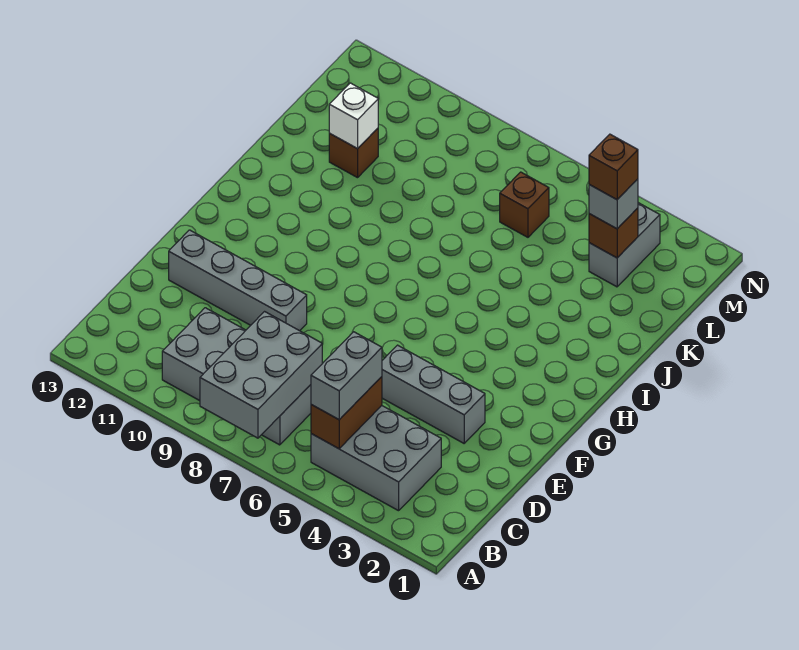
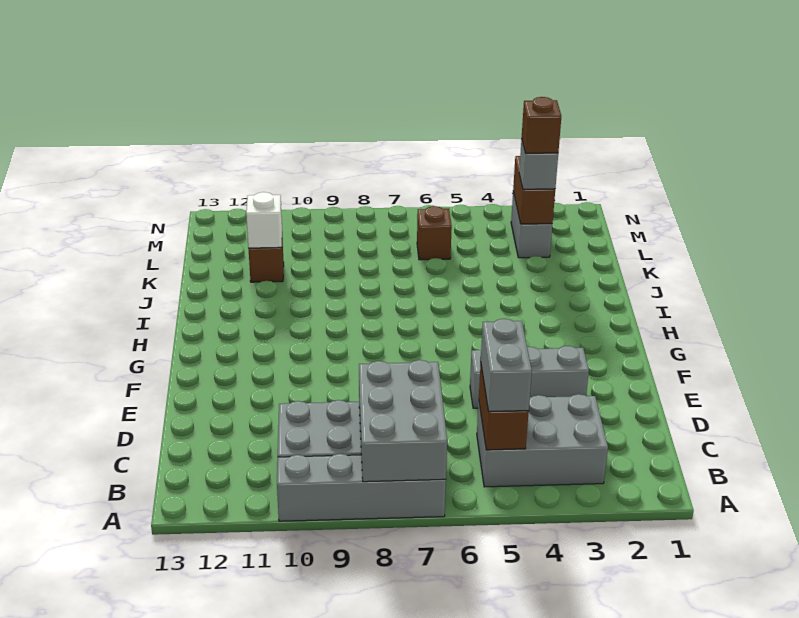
grey 1x4 brick [169,230,307,331] -> grey 1x4 brick moved to [277,454,446,521]
brown 1x1 brick [589,208,638,258] -> brown 1x2 brick [513,156,555,224]

